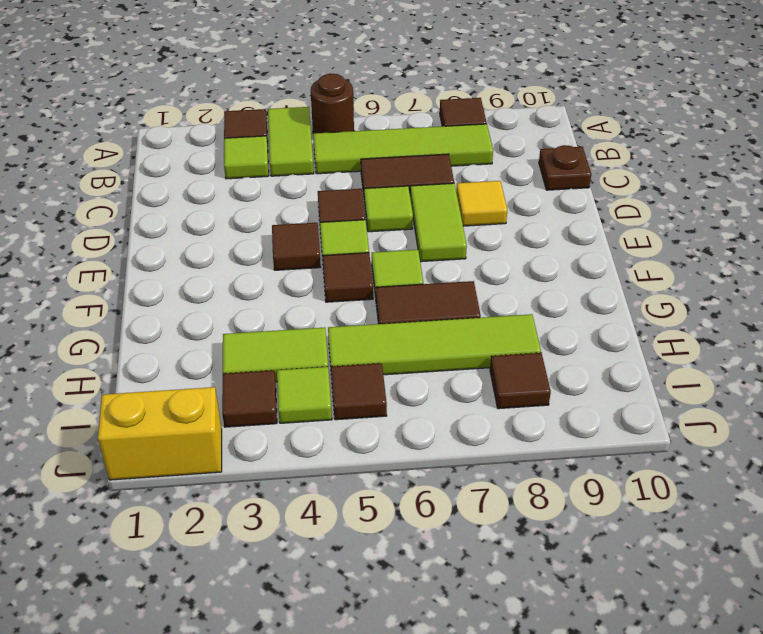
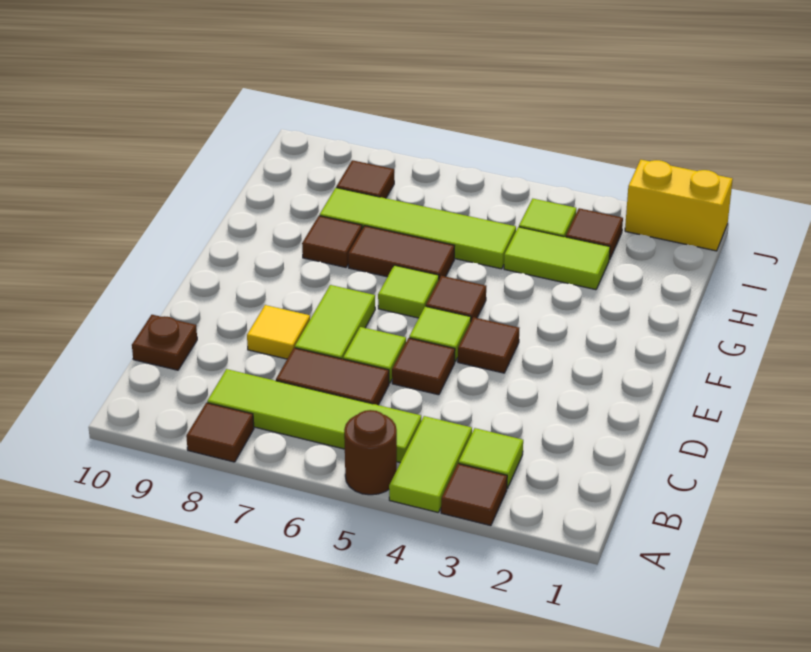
brown 1x1 tile [331,363,387,420] -> brown 1x1 tile moved to [302,216,362,267]

